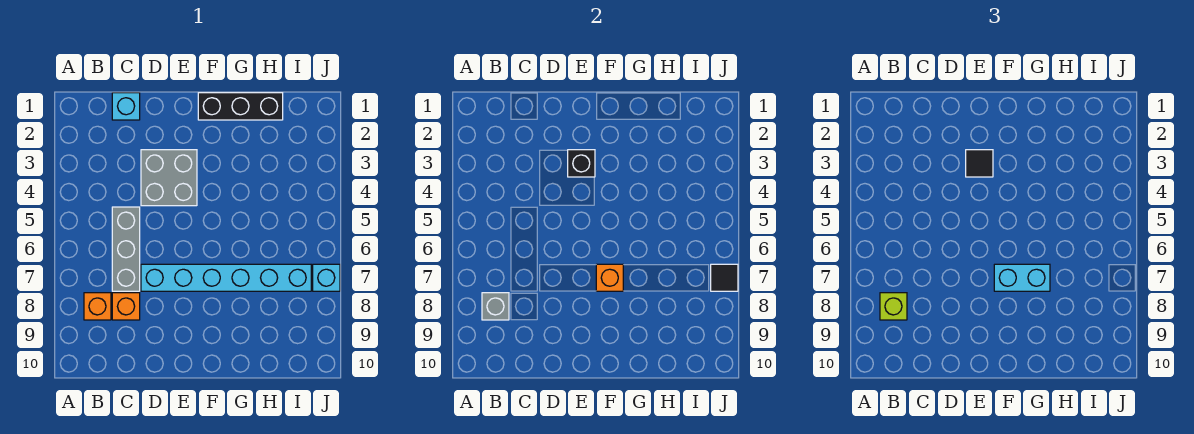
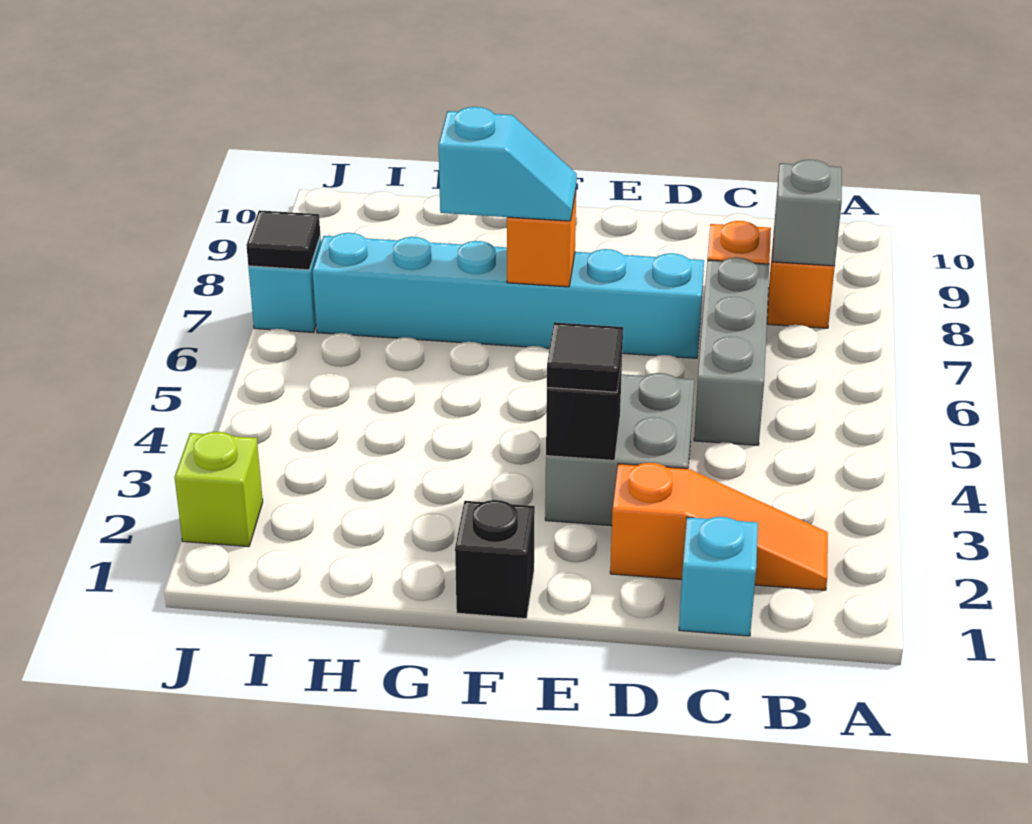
none -> orange 1x3 slope [610,463,828,590]
lime 1x1 brick [880,293,907,320] -> lime 1x1 brick moved to [174,432,263,547]
black 1x3 brick [198,93,283,120] -> black 1x1 brick [455,500,535,619]
cyan 1x2 brick [994,264,1050,291] -> cyan 1x2 slope [439,107,577,221]

